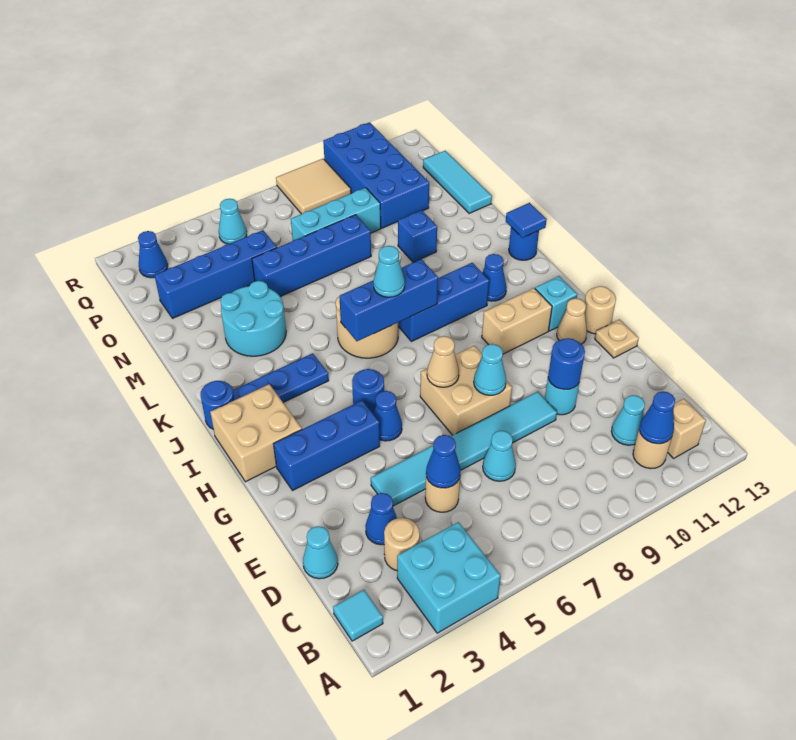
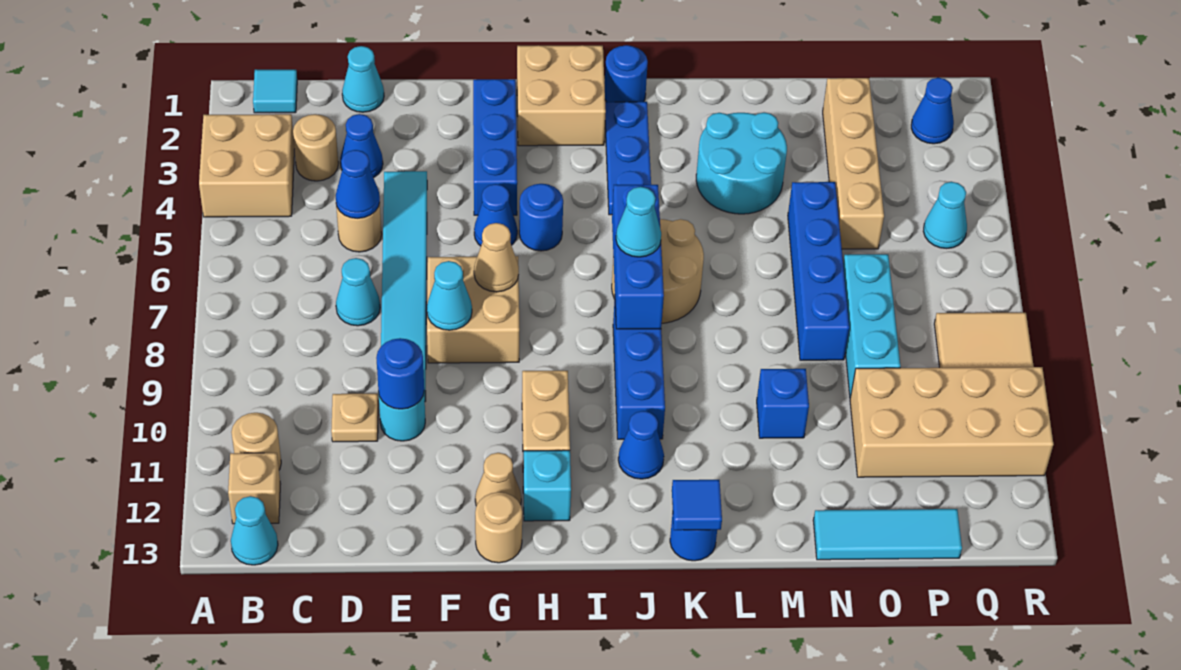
cyan 2x2 brick [397,522,501,633] -> tan 2x2 brick [199,114,295,217]
blue 1x1 cone [639,391,675,444] -> none
cyan 1x1 cone [611,395,645,445] -> cyan 1x1 cone moved to [231,496,278,565]
tan 1x1 plate [595,320,639,358] -> tan 1x1 plate moved to [331,394,378,442]
blue 1x4 brick [155,230,277,318] -> tan 1x4 brick [823,78,884,249]
blue 2x4 brick [323,122,429,228] -> tan 2x4 brick [850,367,1053,477]

